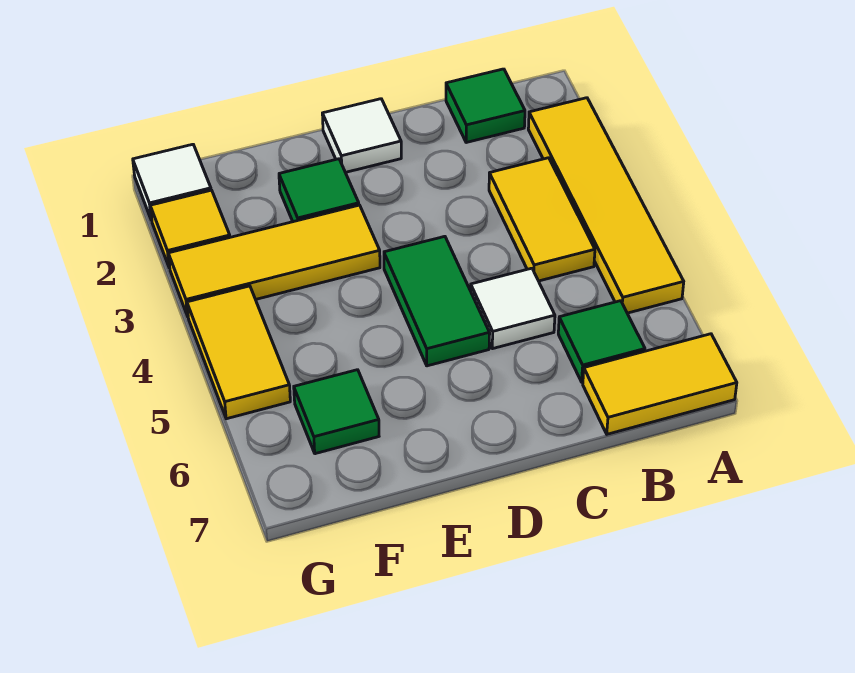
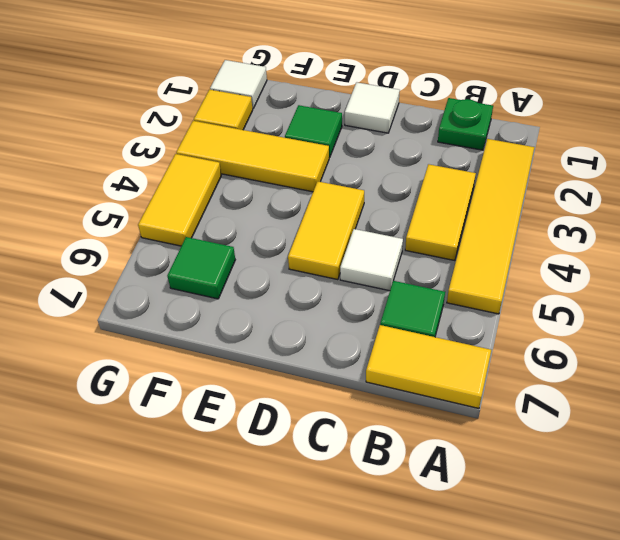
green 1x1 tile [446,69,525,143] -> green 1x1 plate [438,98,493,150]
green 1x2 tile [384,236,490,366] -> yellow 1x2 tile [288,182,364,280]

